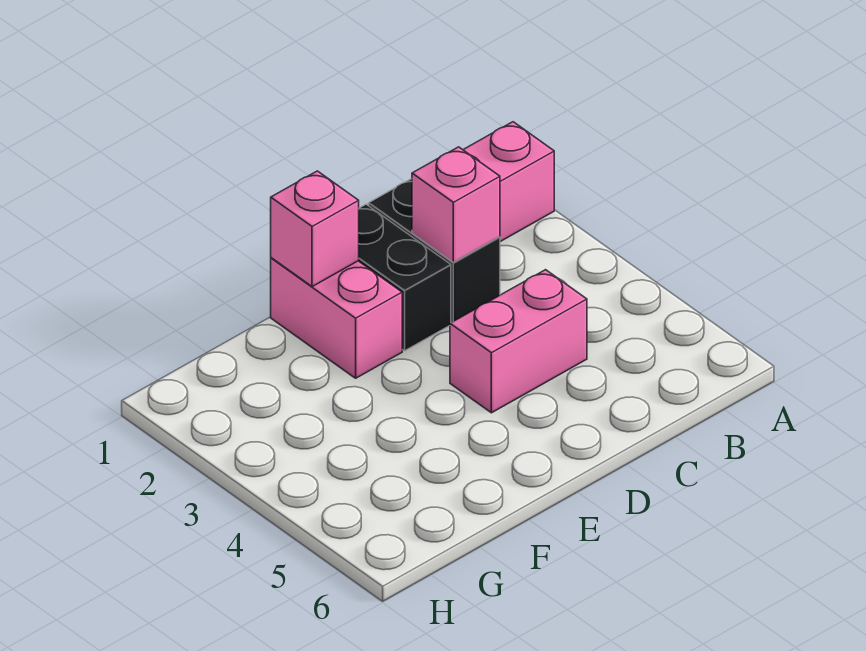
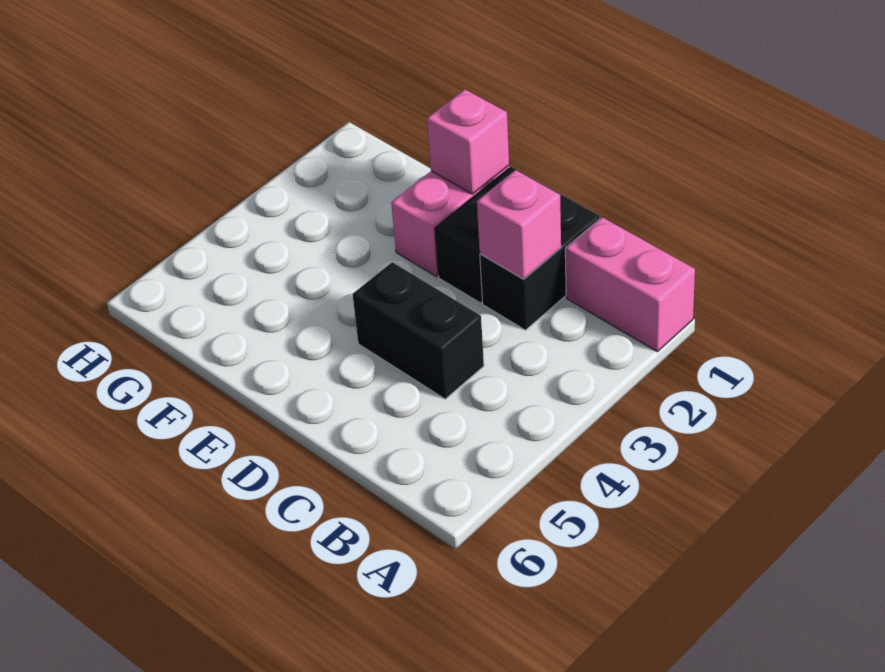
pink 1x2 brick [450,270,587,413] -> black 1x2 brick [353,262,484,399]

